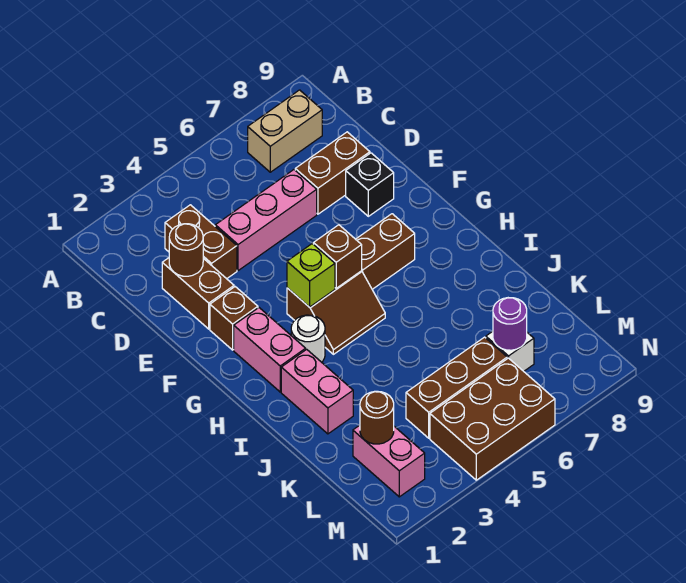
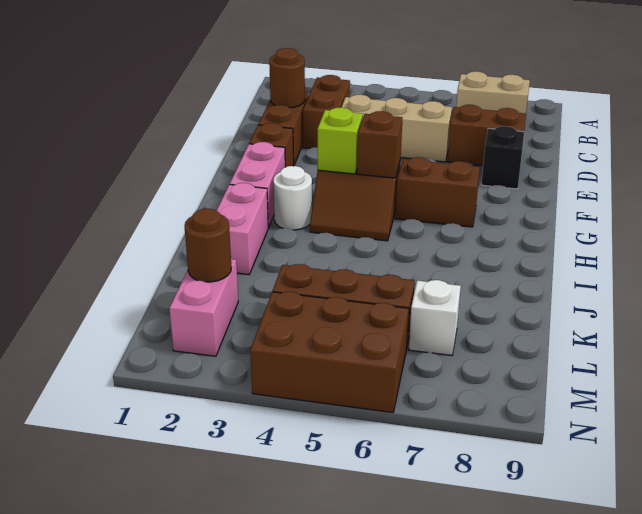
pink 1x3 brick [215,170,317,271] -> tan 1x3 brick [342,95,452,162]
purple 1x1 round brick [493,298,527,350] -> none

